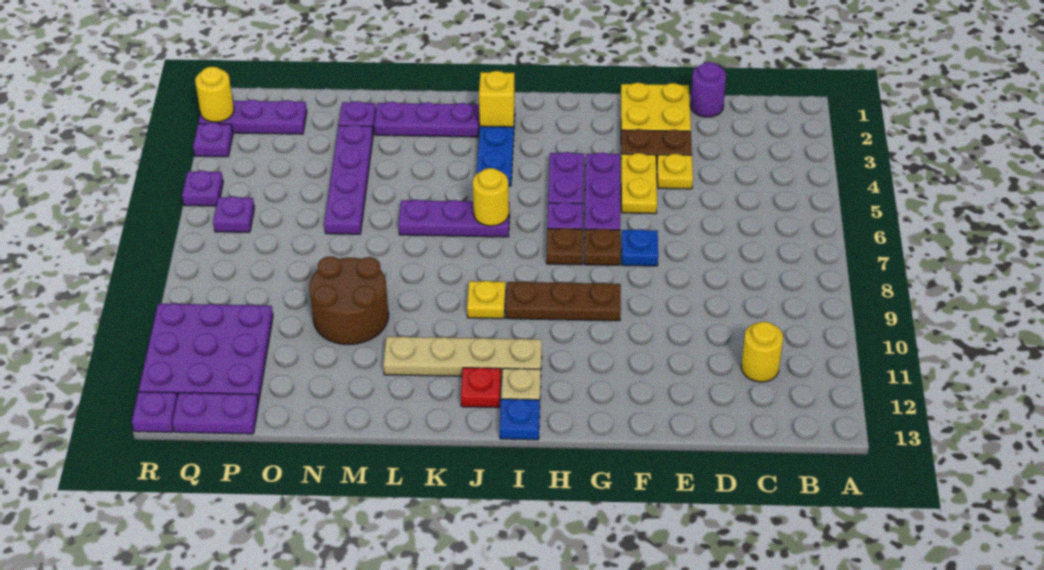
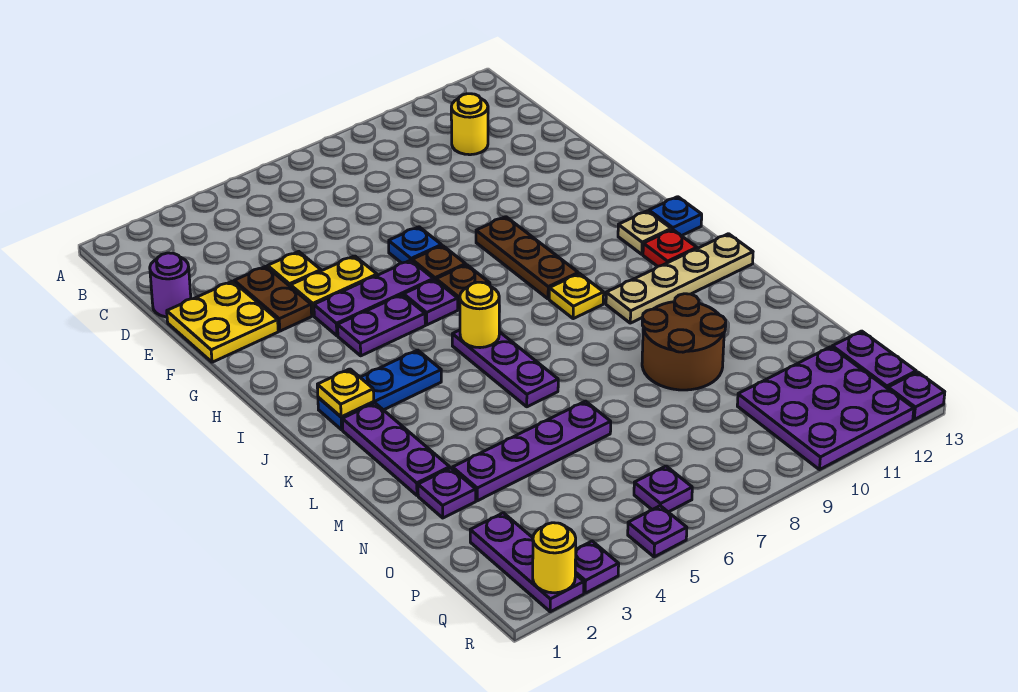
tan 1x4 plate [383,336,542,377] -> tan 1x4 plate turned to [606,234,753,323]
yellow 1x1 brick [479,71,515,127] -> yellow 1x1 plate [317,369,374,417]

